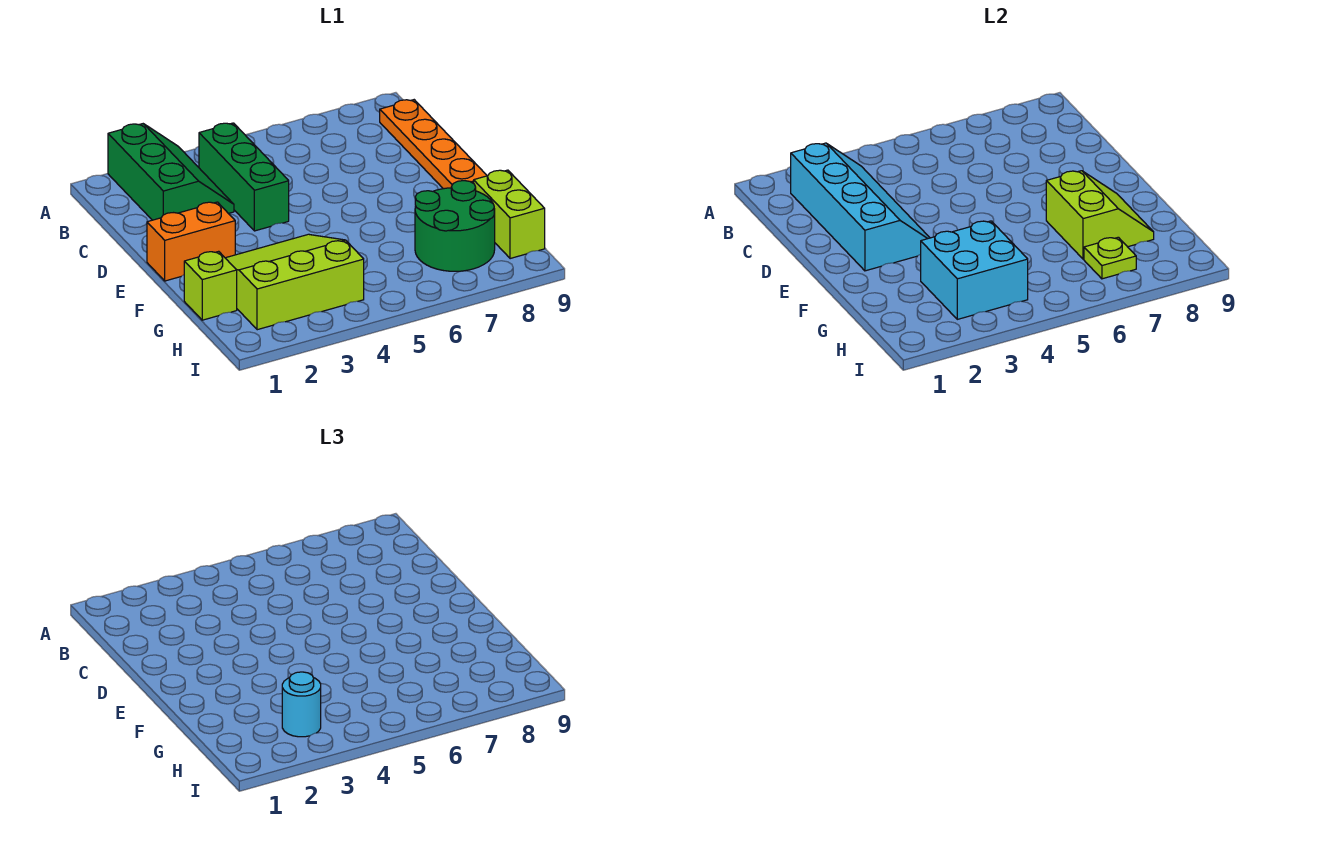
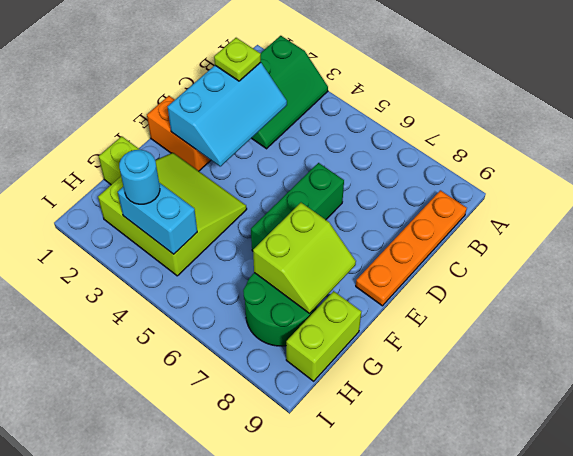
cyan 2x4 slope [791,143,930,271] -> cyan 2x3 slope [168,63,287,166]
green 1x3 brick [199,123,289,231] -> green 1x3 brick moved to [251,163,344,251]
cyan 2x2 brick [921,221,1028,319] -> cyan 1x2 brick [118,183,197,254]
lime 1x1 plate [1084,237,1136,279] -> lime 1x1 plate moved to [214,38,261,81]

